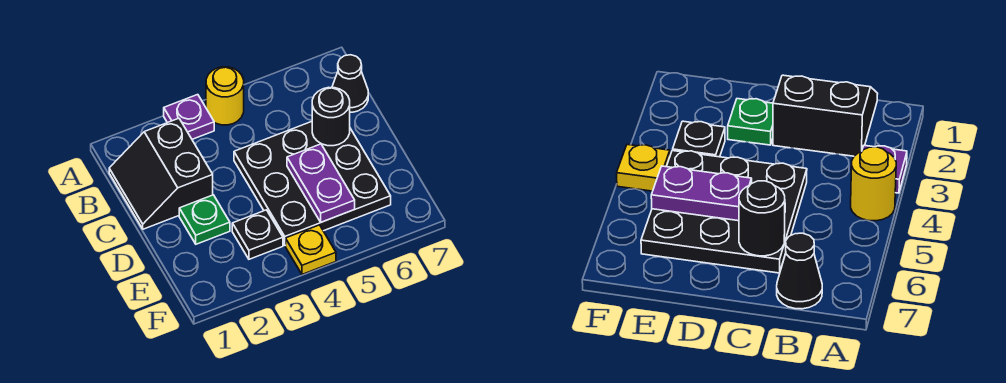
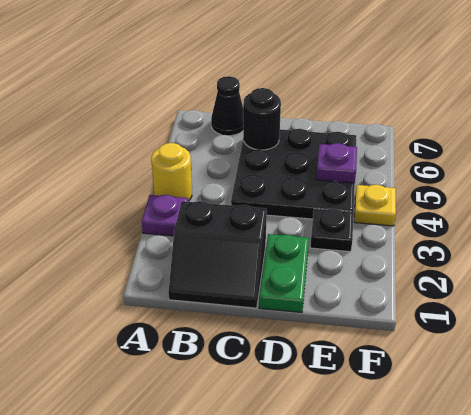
green 1x1 plate [179,195,230,244] -> green 1x2 plate [259,234,309,312]
purple 1x2 plate [287,144,355,222] -> purple 1x1 plate [316,143,357,183]

